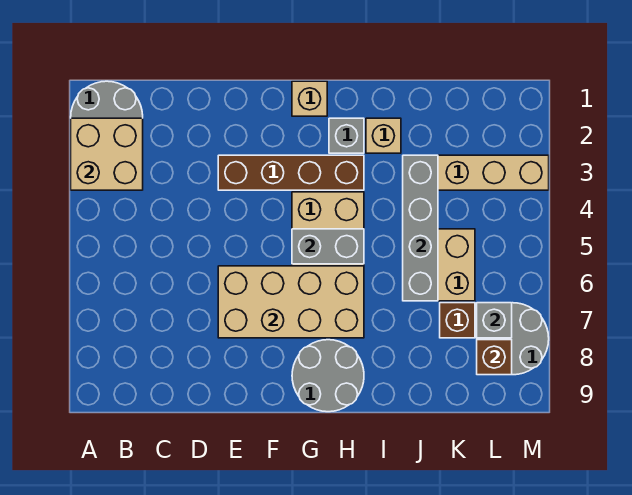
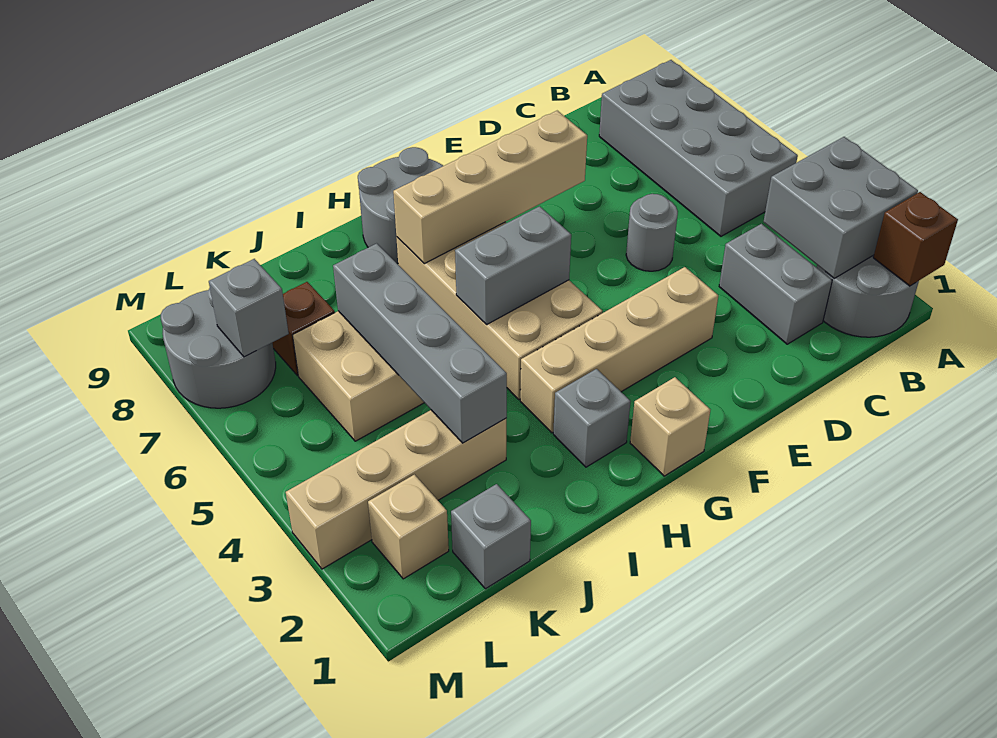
tan 2x2 brick [71,118,143,190] -> grey 2x2 brick [764,137,918,278]
none -> grey 2x4 brick [599,60,798,236]
none -> grey 1x2 brick [719,224,832,344]
none -> grey 1x1 round brick [626,194,678,271]
brown 1x4 brick [218,155,364,190] -> tan 1x4 brick [520,267,718,433]
tan 2x4 brick [218,266,364,338] -> tan 1x4 brick [393,111,587,264]
tan 1x1 brick [366,118,401,153] -> tan 1x1 brick moved to [368,475,449,579]
none -> grey 1x1 brick [451,484,531,589]
brown 1x1 brick [477,340,512,375] -> brown 1x1 brick moved to [873,192,958,286]

